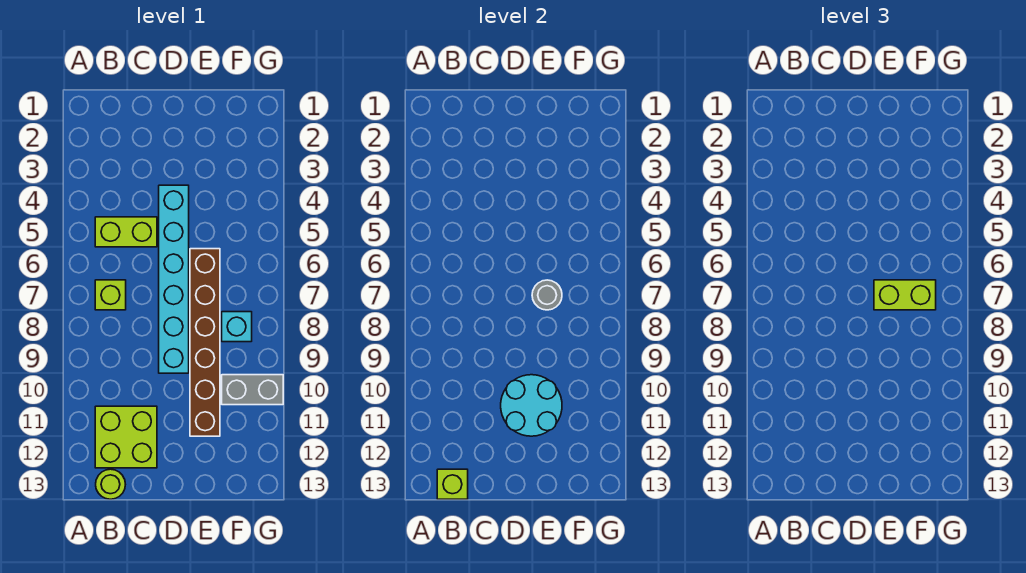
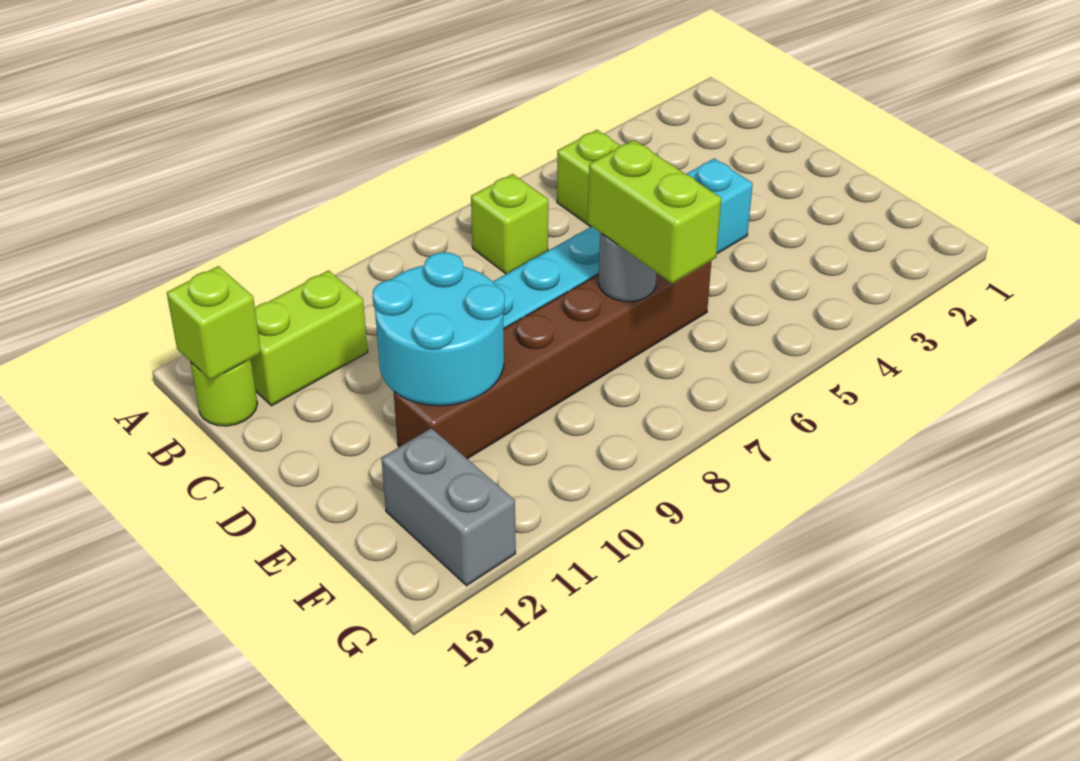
lime 2x2 brick [95,406,157,468] -> lime 1x2 brick [251,270,368,406]
cyan 1x1 brick [222,312,252,342] -> none
grey 1x2 brick [222,375,283,405] -> grey 1x2 brick moved to [381,428,516,586]

